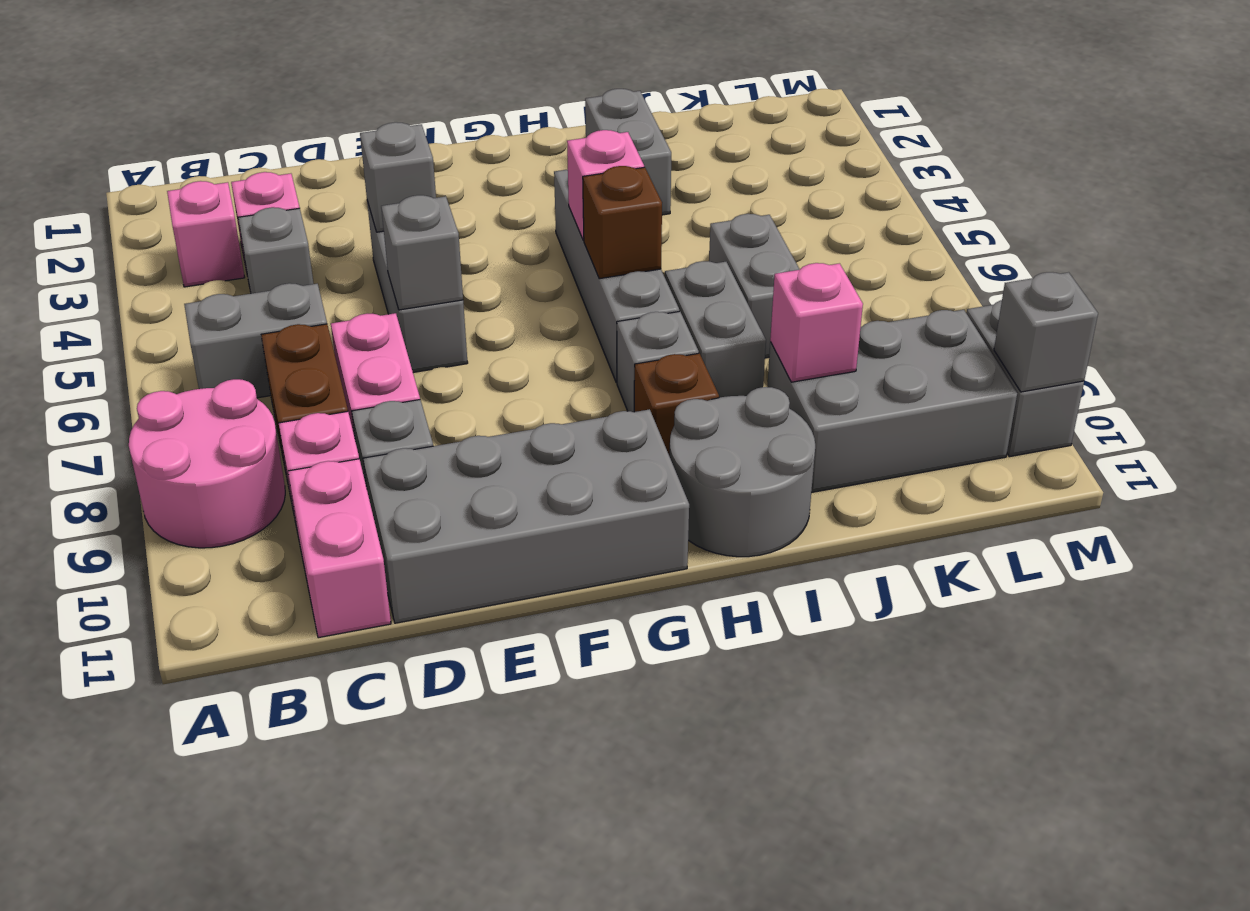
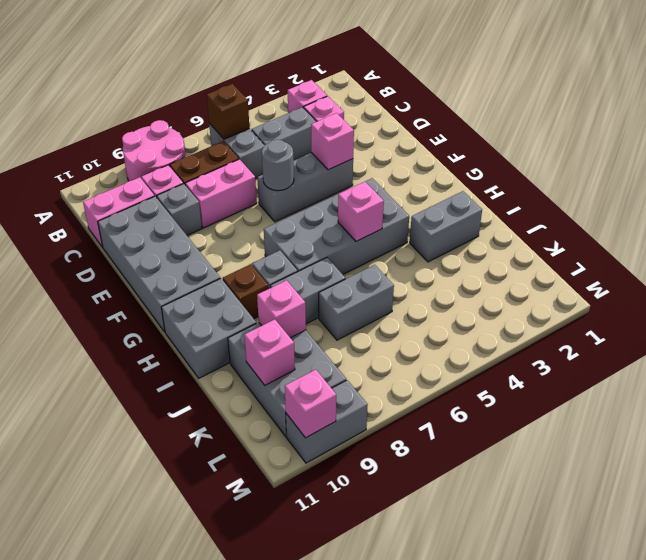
grey 1x1 brick [238,207,313,294] -> grey 1x2 brick [252,107,317,161]
grey 1x1 brick [360,122,436,232] -> pink 1x1 brick [311,113,354,170]
grey 1x1 brick [381,195,463,310] -> grey 1x1 round brick [262,140,294,191]
grey 1x4 brick [554,170,679,383] -> grey 2x4 brick [264,178,409,274]
brown 1x1 brick [583,166,662,279] -> brown 1x1 brick moved to [207,84,250,139]
grey 2x2 round brick [670,387,815,557] -> grey 2x2 brick [161,278,256,378]
none -> pink 1x1 brick [244,319,295,385]
grey 1x1 brick [994,272,1098,392] -> pink 1x1 brick [285,370,336,438]

